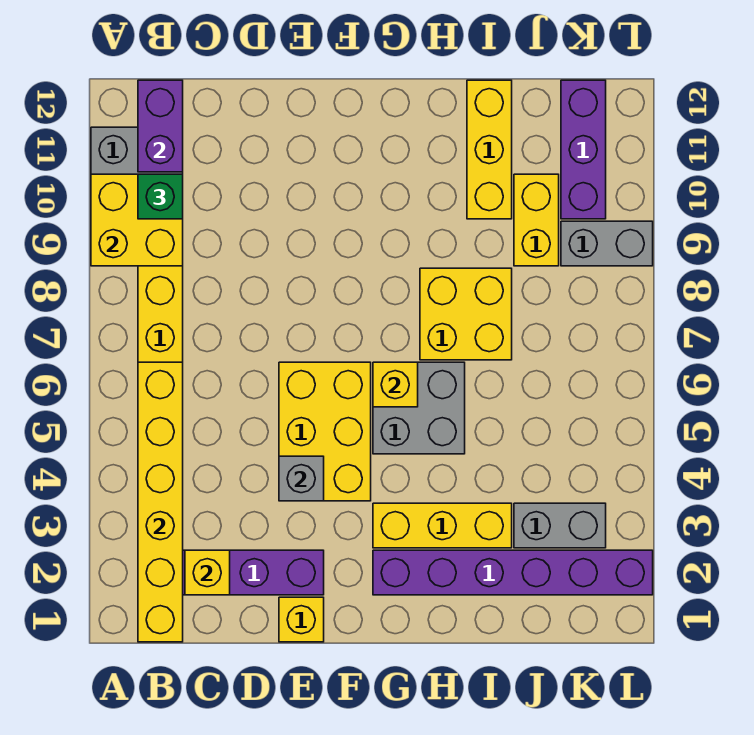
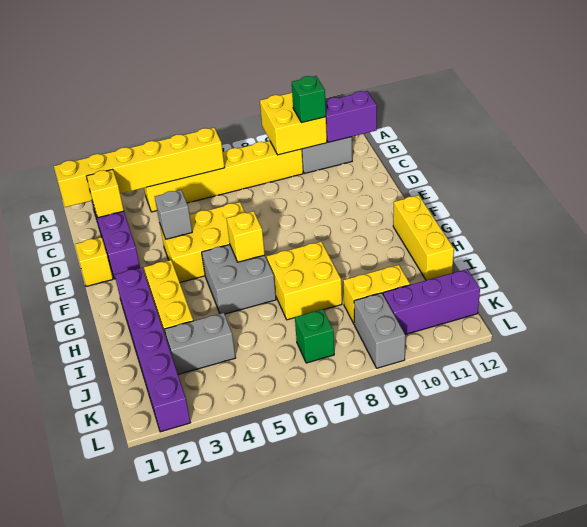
yellow 1x3 brick [467,80,512,219] -> yellow 1x3 brick turned to [393,195,454,280]
grey 1x2 brick [514,503,606,548] -> grey 1x2 brick turned to [164,313,235,374]
none -> green 1x1 brick [295,309,334,363]

